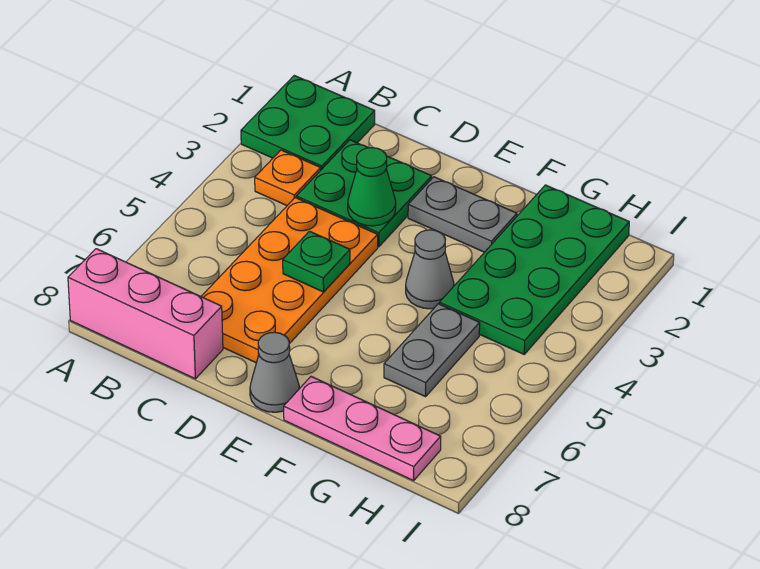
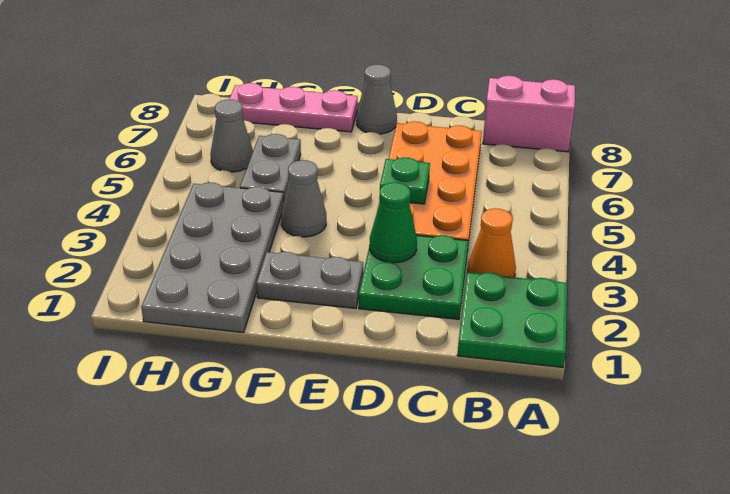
pink 1x3 brick [68,249,223,379] -> pink 1x2 brick [483,76,575,152]
orange 1x1 plate [255,150,321,206] -> orange 1x1 cone [468,208,516,277]
green 2x4 plate [440,185,629,354] -> grey 2x4 plate [141,182,284,333]
none -> grey 1x1 cone [210,99,253,172]

